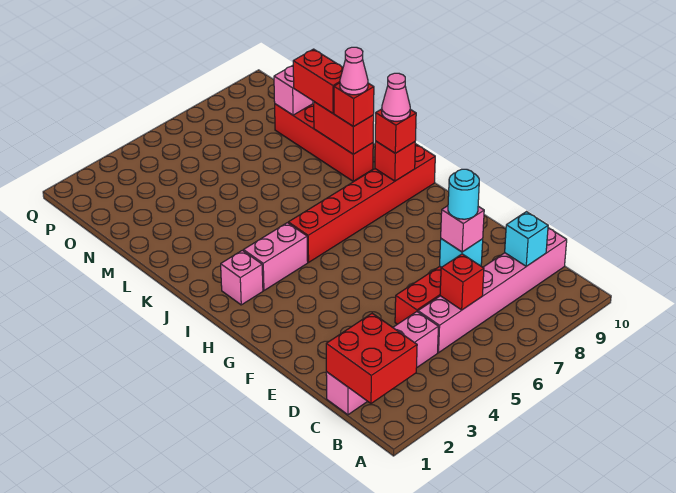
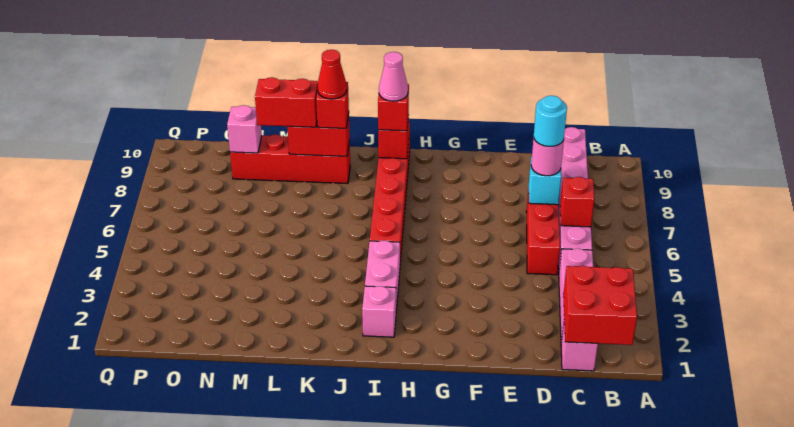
cyan 1x1 brick [505,212,548,266] -> none
pink 1x1 brick [441,206,484,252] -> pink 1x1 round brick [531,138,564,176]
pink 1x1 cone [340,47,368,95] -> red 1x1 cone [317,50,347,99]

